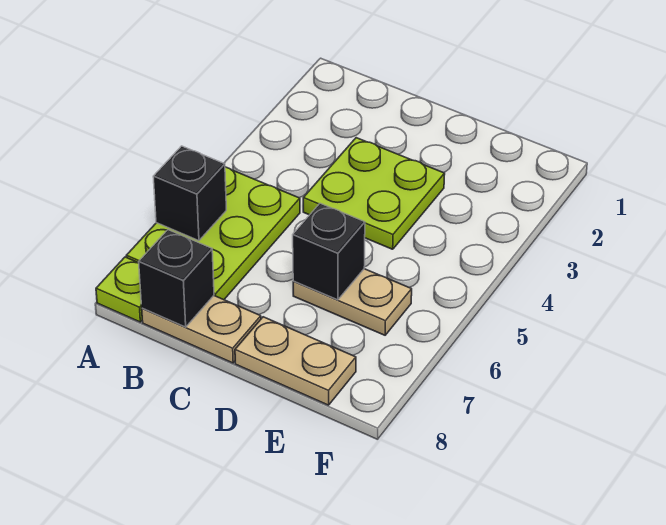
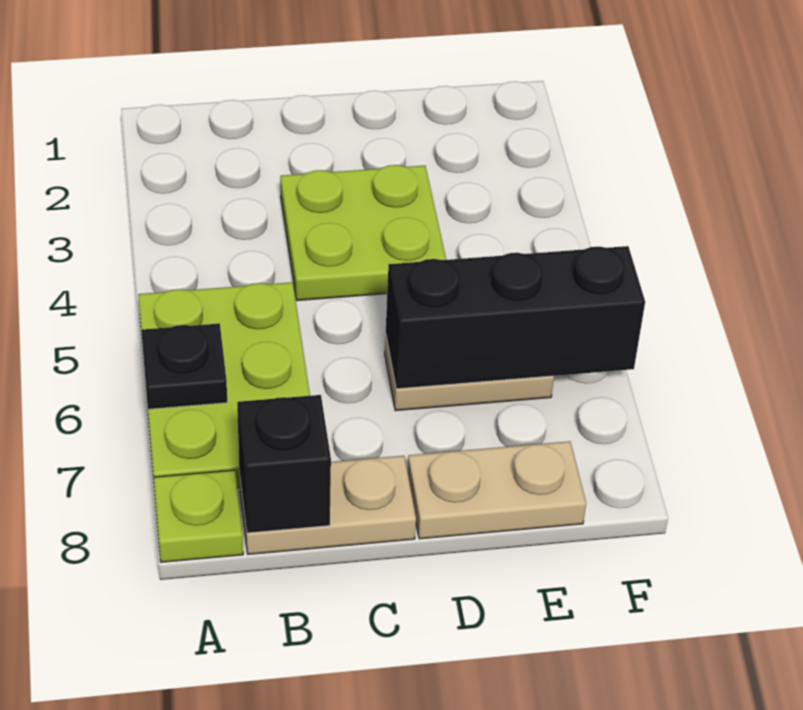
black 1x1 brick [153,146,226,241] -> black 1x1 plate [141,323,227,409]
black 1x1 brick [293,203,365,300] -> black 1x3 brick [386,246,645,389]

